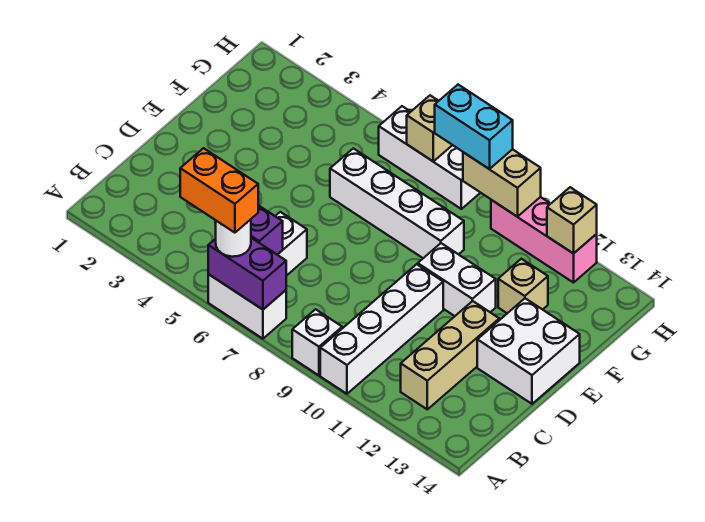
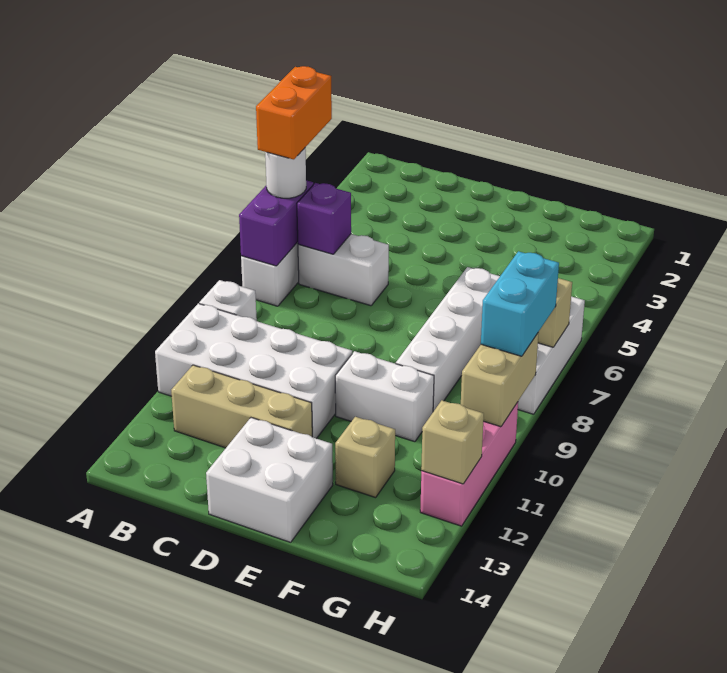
white 1x4 brick [320,264,443,394] -> white 2x4 brick [155,303,352,439]
white 1x2 brick [418,243,496,316] -> white 1x2 brick turned to [335,351,434,442]

